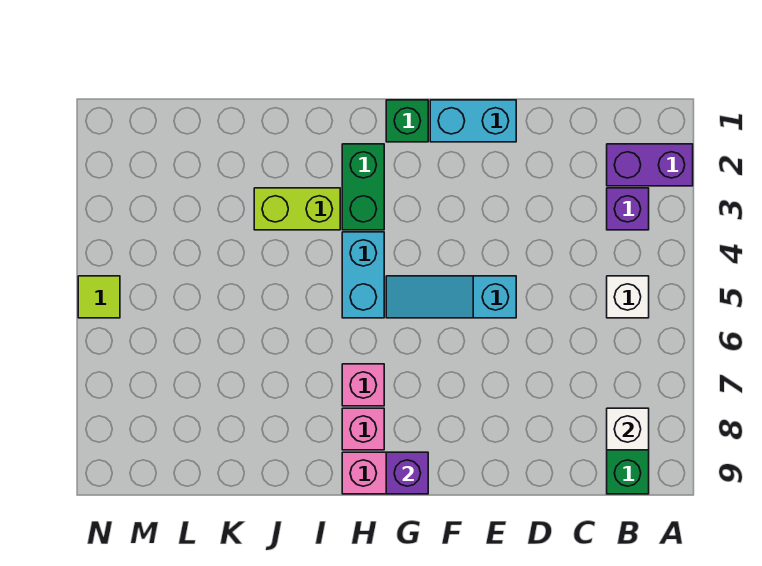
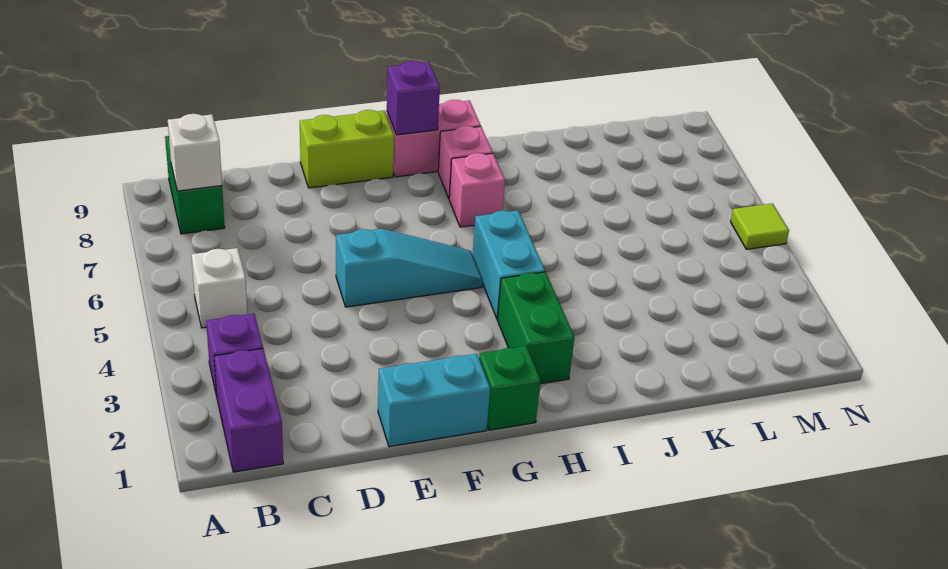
purple 1x2 brick [607,144,693,186] -> purple 1x2 brick turned to [214,349,283,472]
lime 1x2 brick [254,188,340,230] -> lime 1x2 brick moved to [300,110,394,188]

